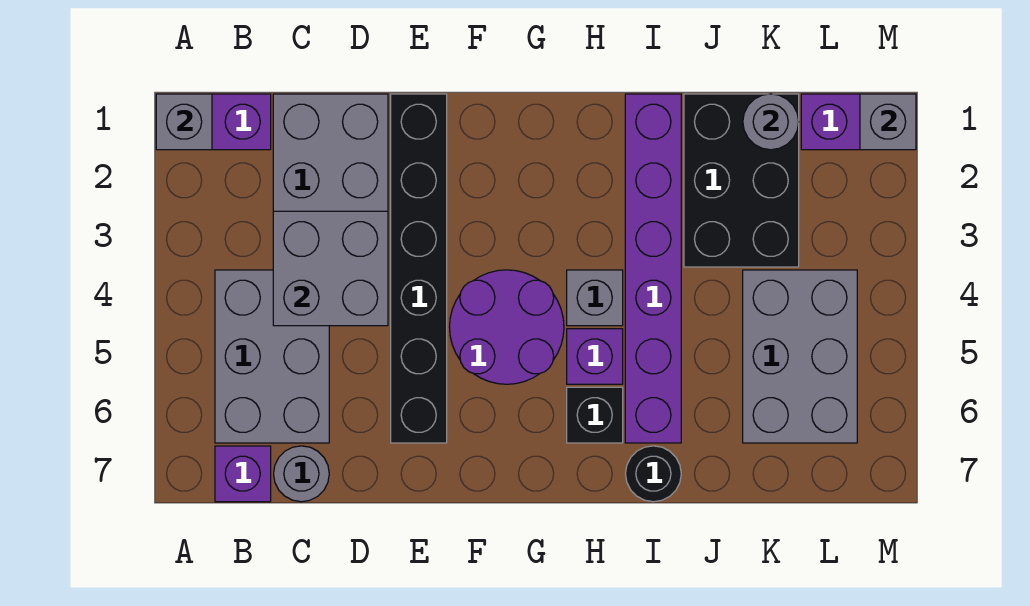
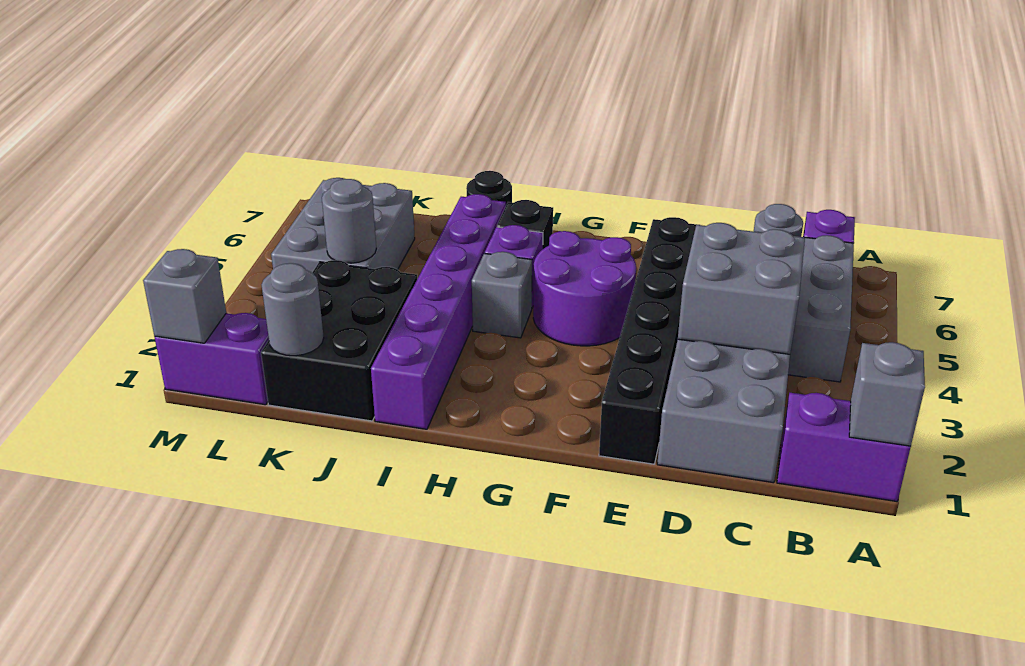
none -> grey 1x1 round brick [322,179,376,263]

